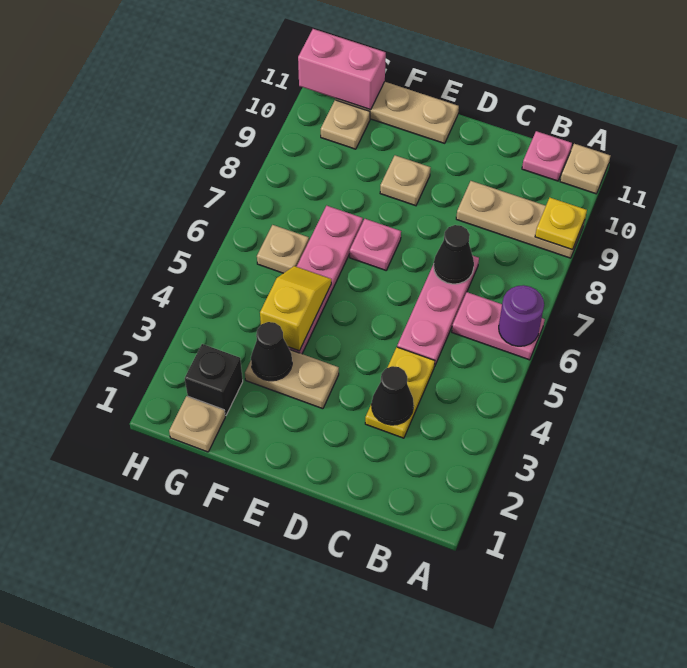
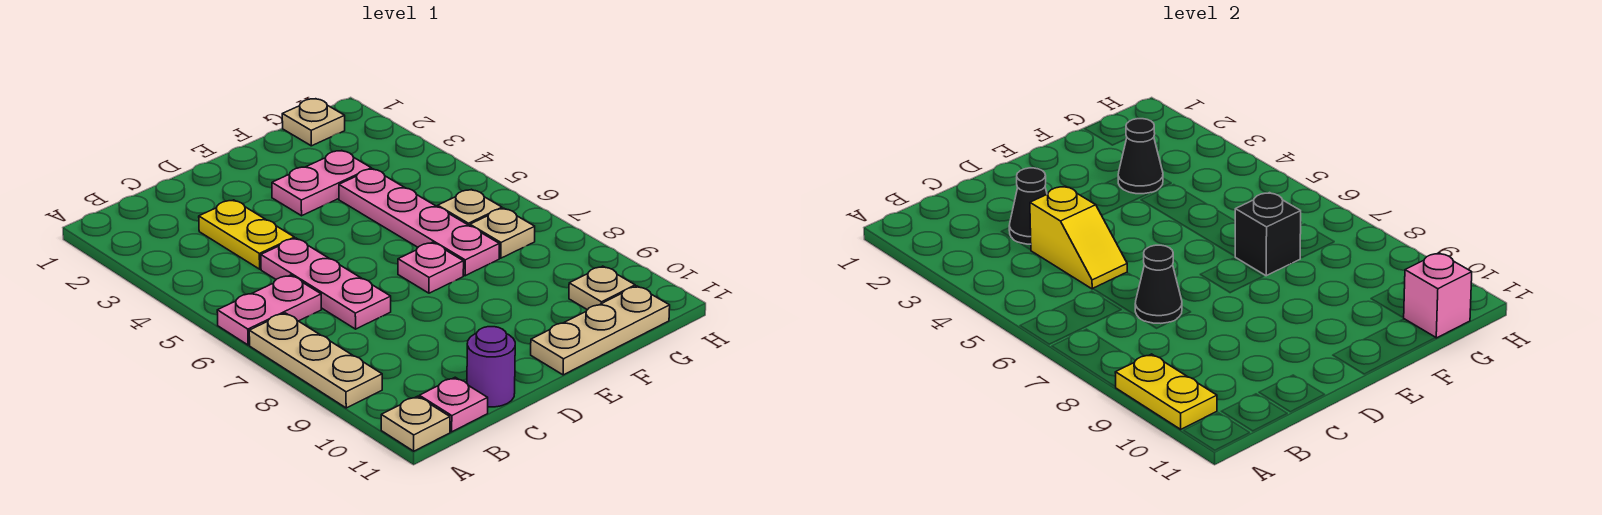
purple 1x1 round brick [499,285,544,346] -> purple 1x1 round brick moved to [467,327,515,407]
tan 1x3 plate [456,181,585,258] -> tan 1x3 plate turned to [249,313,382,408]
yellow 1x1 plate [535,198,587,250] -> yellow 1x2 plate [1115,354,1217,429]
tan 1x2 plate [245,350,339,409] -> pink 1x2 plate [272,150,371,216]
tan 1x1 plate [380,155,431,206] -> tan 1x1 plate moved to [470,208,535,258]
yellow 1x2 slope [260,266,331,351] -> yellow 1x2 slope moved to [1030,186,1127,289]
black 1x1 brick [185,344,243,415] -> black 1x1 brick moved to [1235,193,1301,276]
pink 1x2 brick [298,29,386,110] -> pink 1x1 brick [1404,253,1472,338]

